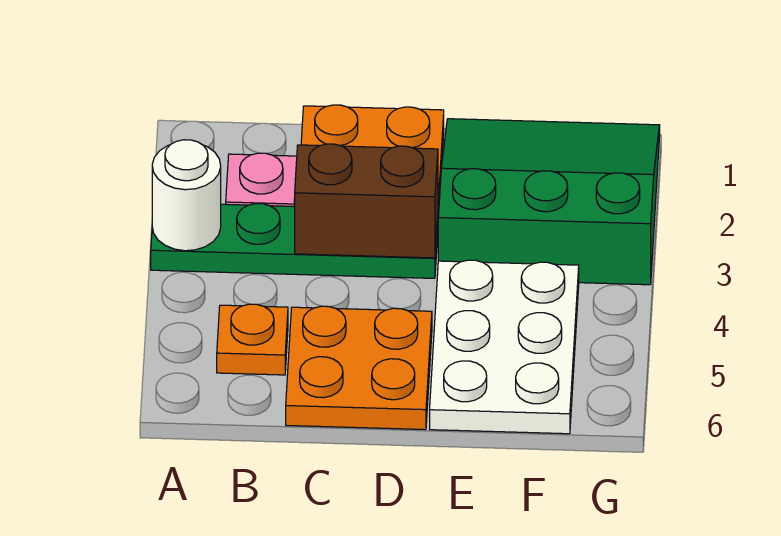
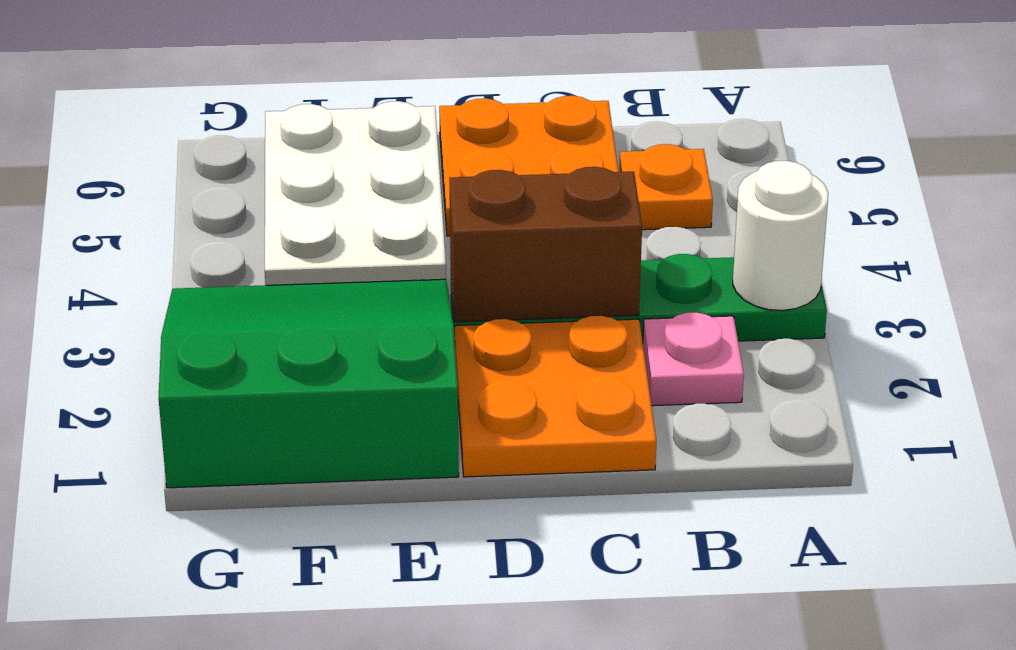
green 3x3 slope [438,119,660,285] -> green 3x3 slope turned to [159,279,459,488]

